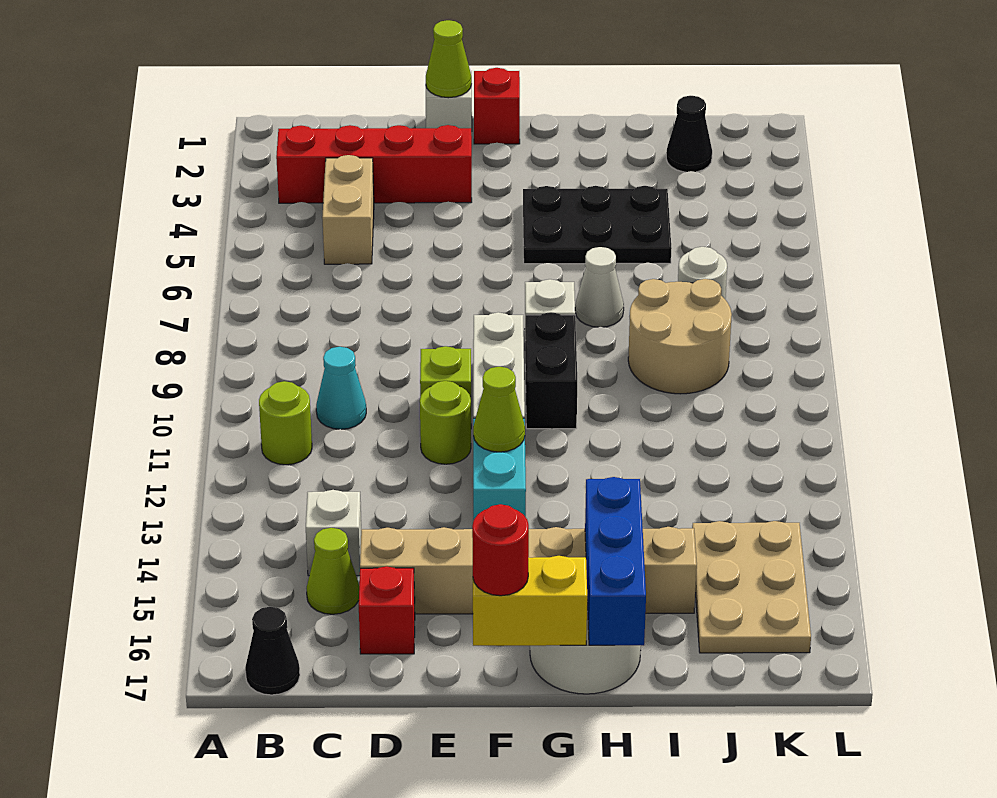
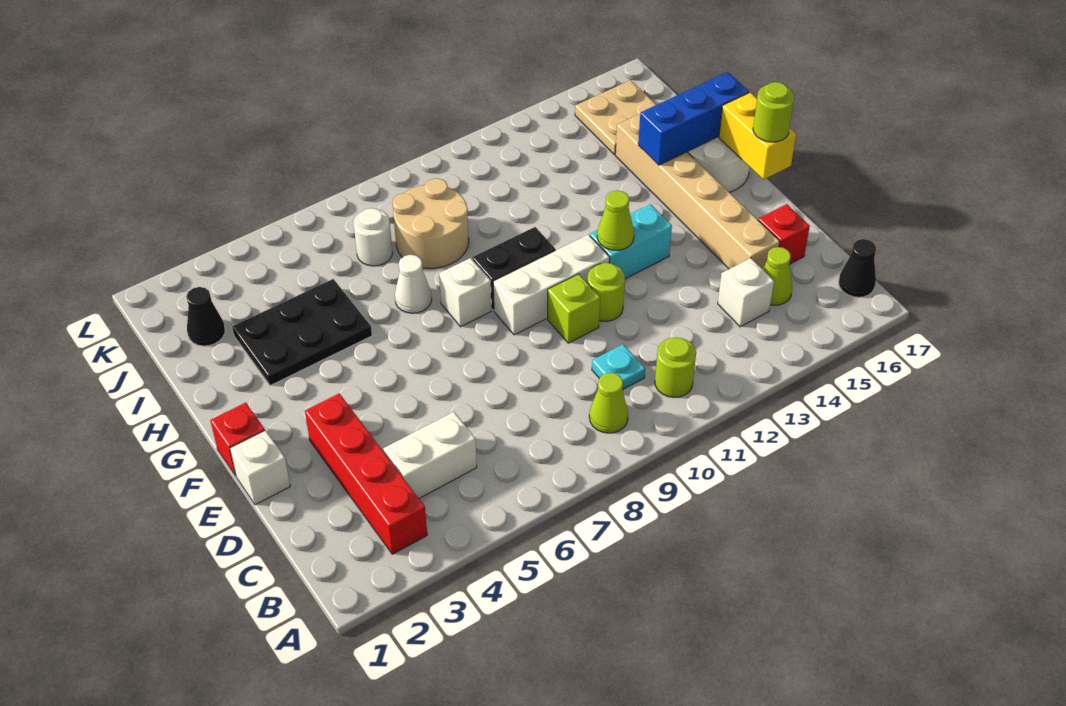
tan 1x2 brick [322,155,374,264] -> white 1x2 brick [383,412,477,498]
cyan 1x1 cone [316,347,366,429] -> cyan 1x1 plate [592,344,645,390]
lime 1x1 cone [426,20,472,98] -> lime 1x1 cone moved to [589,373,628,433]
red 1x1 round brick [472,504,529,596] -> lime 1x1 round brick [753,82,794,142]
black 2x3 plate [523,186,672,264] -> black 2x3 plate turned to [232,279,372,386]
tan 2x3 plate [692,521,811,653] -> tan 2x2 plate [575,80,656,154]

